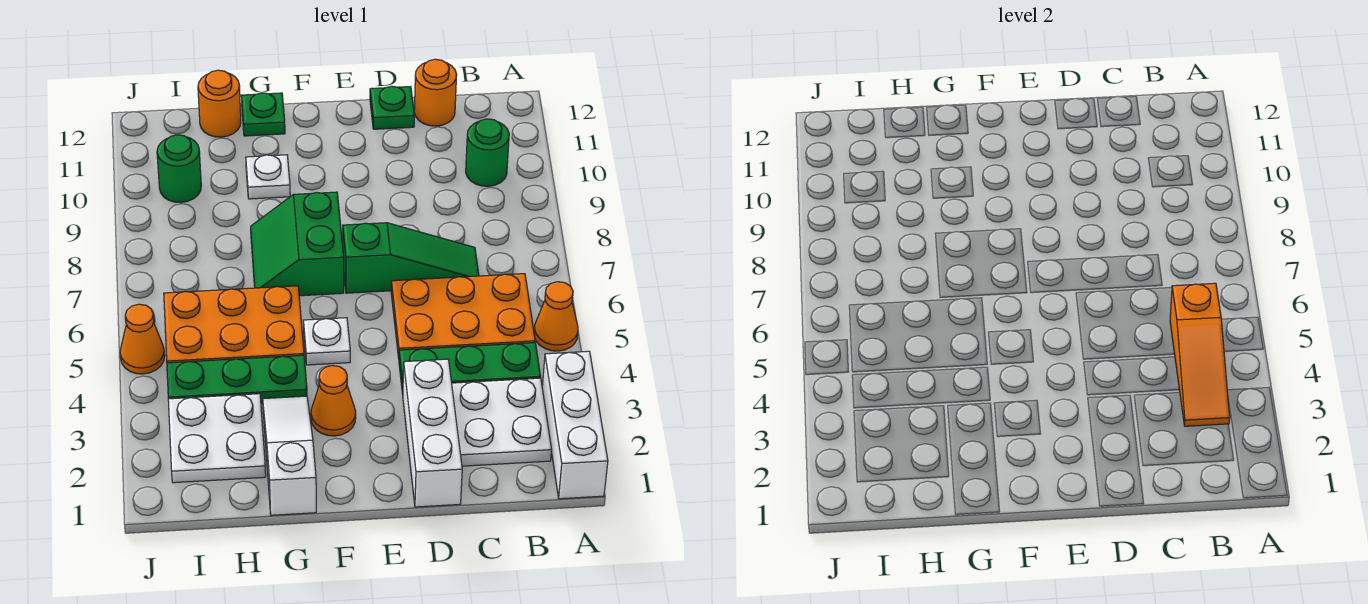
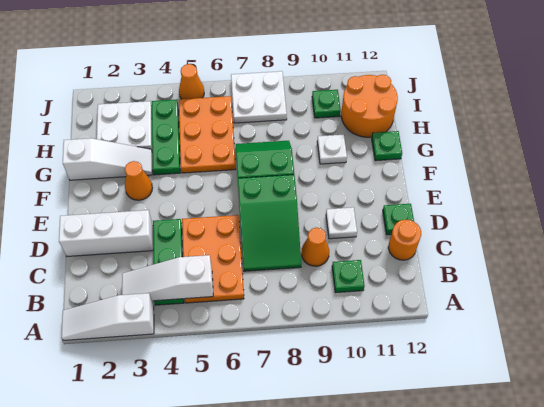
white 1x3 brick [542,351,608,499] -> white 1x3 slope [61,293,154,340]
orange 1x1 cone [534,282,578,351] -> orange 1x1 cone moved to [301,228,329,266]
white 2x2 plate [452,378,552,466] -> white 2x2 plate moved to [231,71,287,123]
orange 1x3 slope [1170,283,1230,426] -> white 1x3 slope [122,255,213,301]
green 1x1 round brick [466,119,509,186] -> green 1x1 plate [332,260,365,293]
green 1x3 slope [343,223,479,293] -> green 2x3 slope [238,175,301,271]
white 1x1 plate [303,318,350,365] -> white 1x1 plate moved to [326,207,357,239]
orange 1x1 round brick [198,70,241,137] -> orange 2x2 round brick [341,75,398,137]
green 1x1 round brick [157,135,201,202] -> green 1x1 plate [312,90,341,118]

